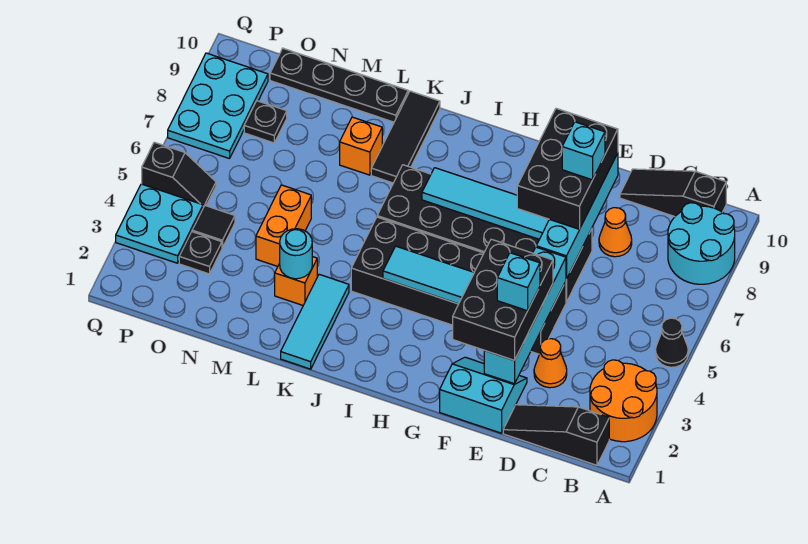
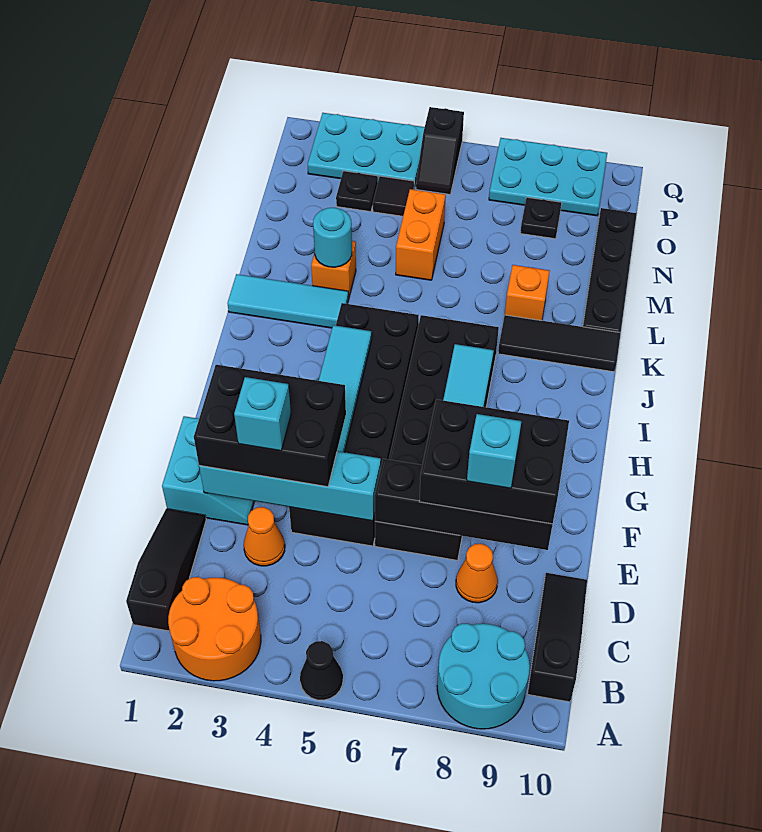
cyan 1x4 brick [536,153,618,279] -> black 1x4 brick [375,459,553,550]
orange 1x2 brick [256,185,311,266] -> orange 1x2 brick turned to [396,189,446,280]
cyan 2x2 plate [116,184,203,263] -> cyan 2x3 plate [308,113,425,188]

